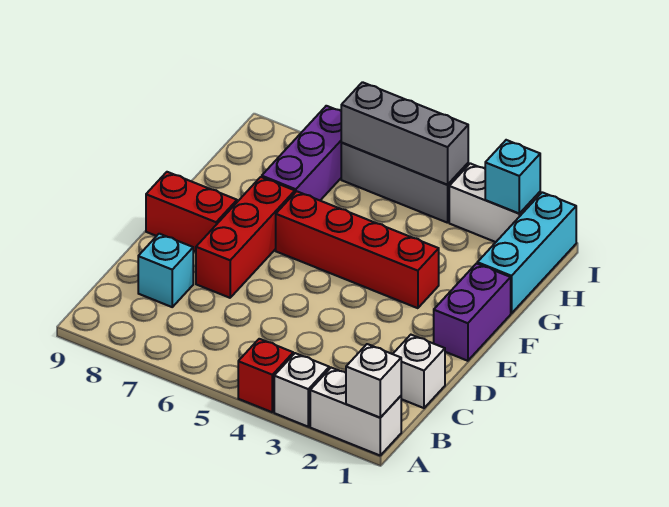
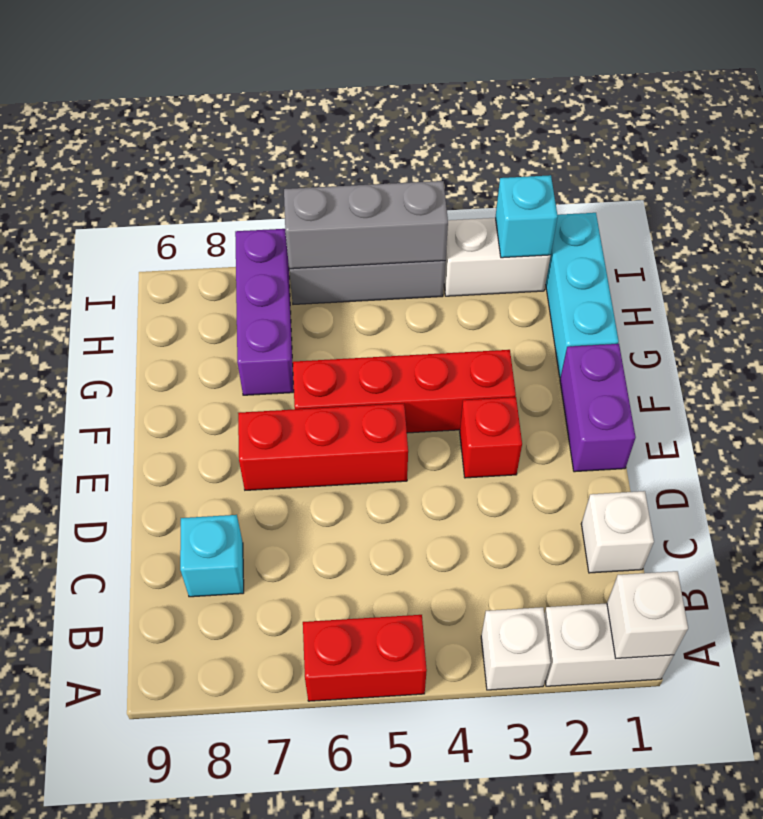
red 1x1 brick [238,339,293,412] -> red 1x1 brick moved to [460,397,522,478]
red 1x3 brick [196,177,295,298] -> red 1x3 brick turned to [238,403,408,490]
red 1x2 brick [146,172,237,252] -> red 1x2 brick moved to [303,615,427,701]

